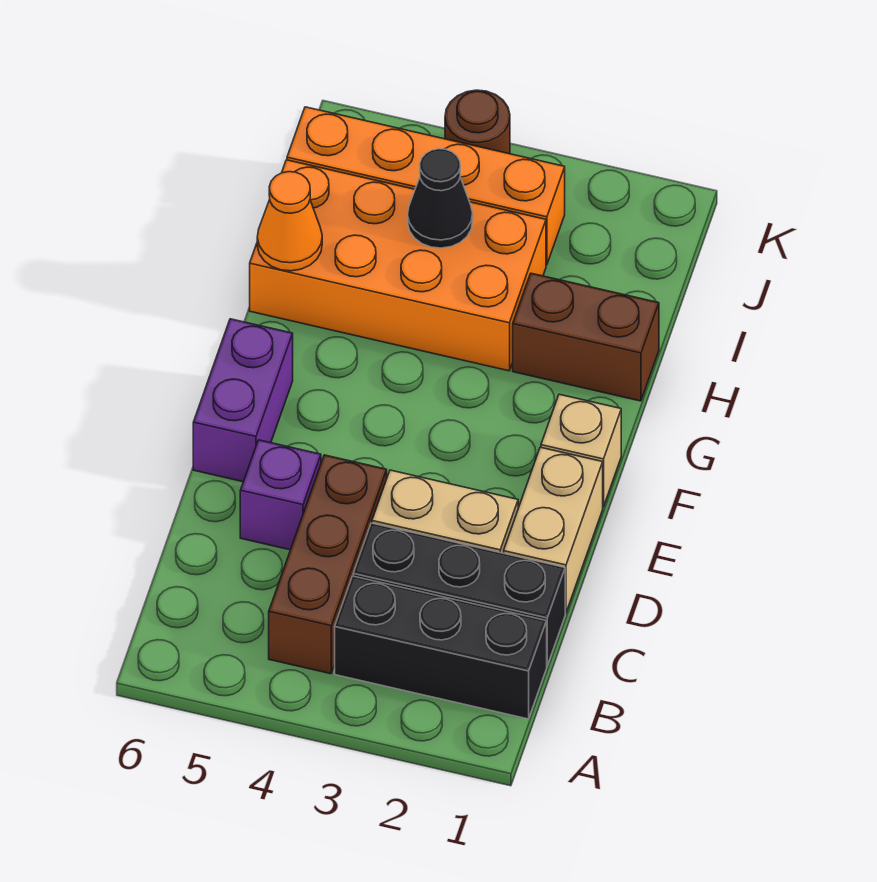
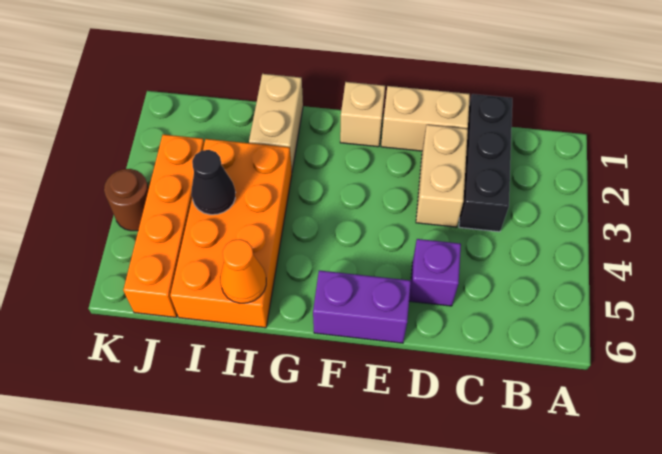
black 1x3 brick [335,576,547,719] -> none
brown 1x3 brick [269,455,387,674] -> none
brown 1x2 brick [513,273,659,401] -> tan 1x2 brick [249,74,303,171]

